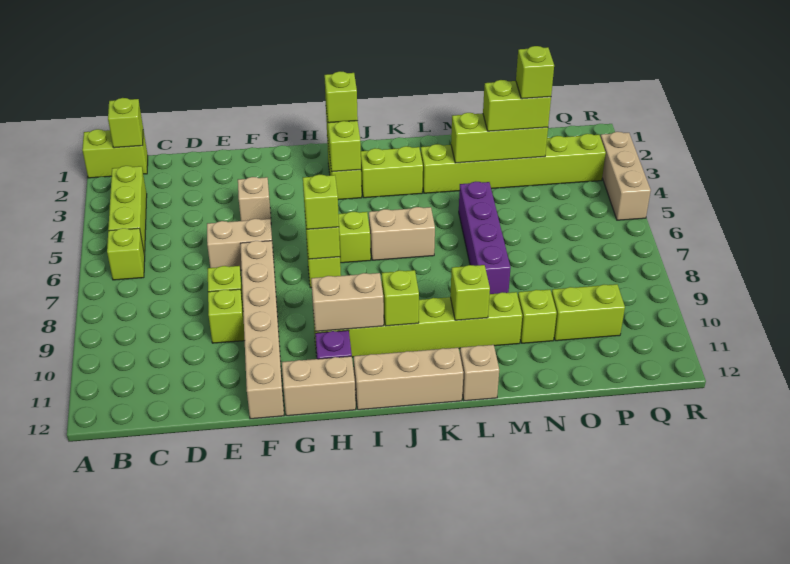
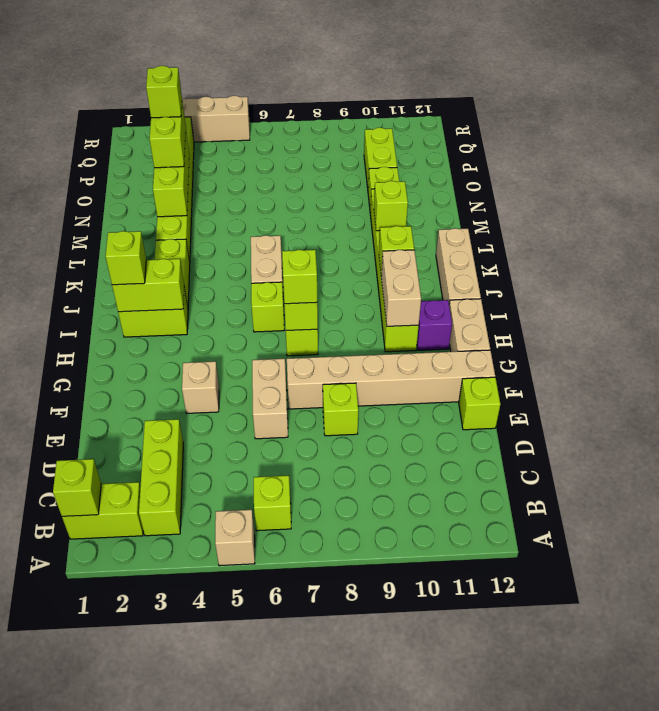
lime 1x2 brick [82,129,148,178] -> lime 1x2 brick turned to [62,482,143,539]
lime 1x3 brick [108,166,147,254] -> lime 1x3 brick turned to [139,419,183,536]
lime 1x1 brick [208,289,245,343] -> lime 1x1 brick moved to [459,377,500,430]
tan 1x1 brick [460,345,499,401] -> tan 1x1 brick moved to [215,510,255,566]
purple 1x4 brick [459,182,511,294] -> none

